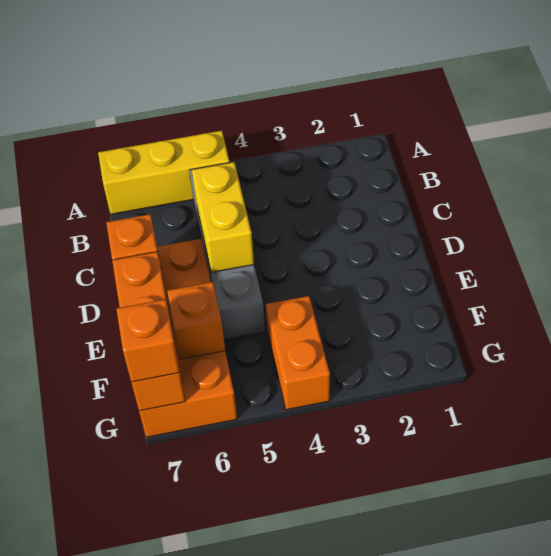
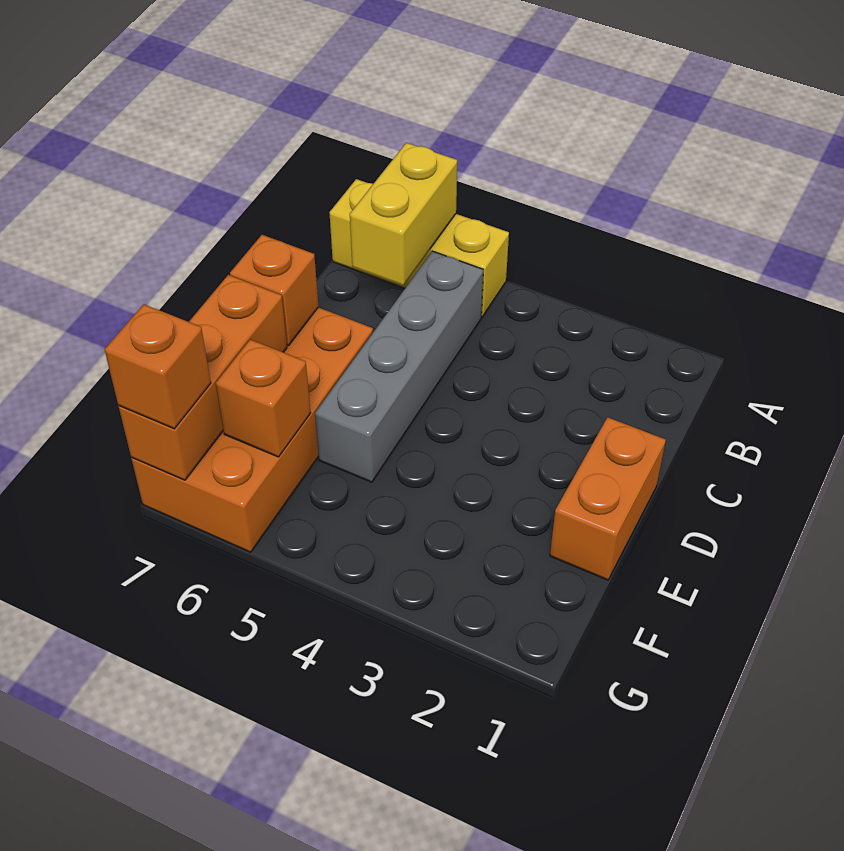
yellow 1x2 brick [192,162,254,273] -> yellow 1x2 brick moved to [350,143,457,286]
orange 1x2 brick [266,296,330,410] -> orange 1x2 brick moved to [550,417,666,580]

